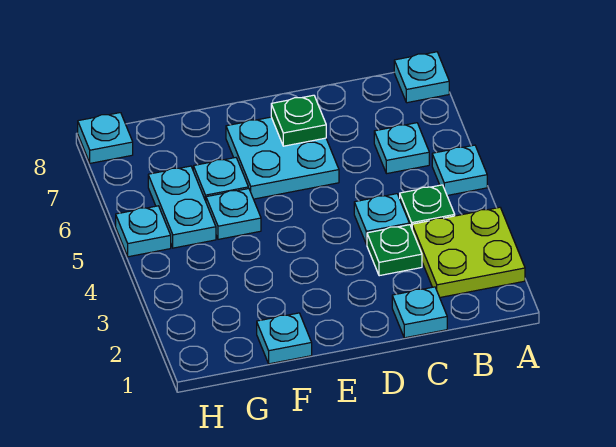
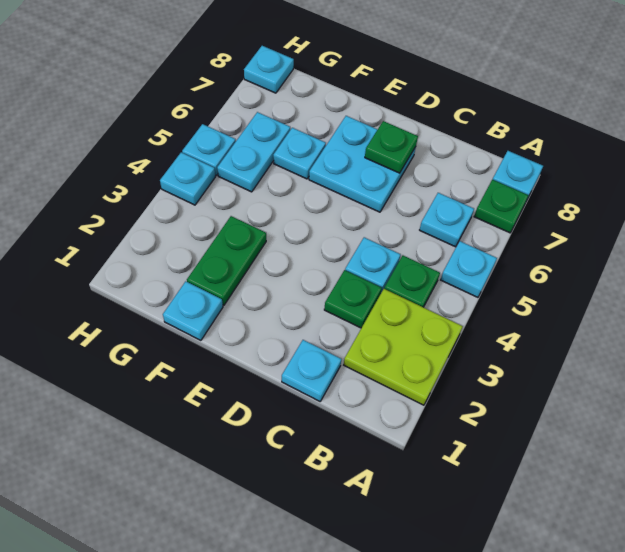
none -> green 1x1 plate [474,179,529,233]
none -> green 1x2 plate [187,216,266,305]
cyan 1x1 plate [206,188,261,239] -> cyan 1x1 plate moved to [160,152,215,205]

